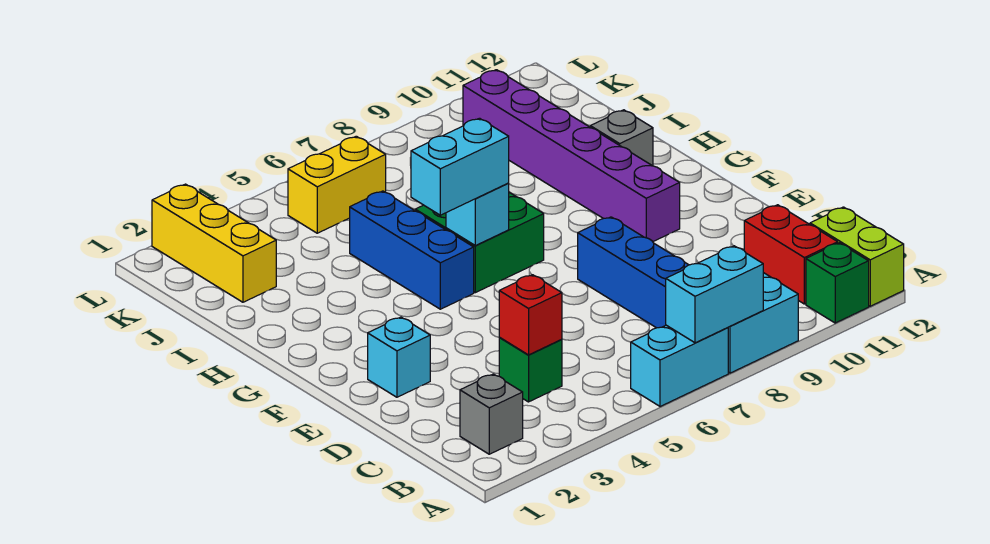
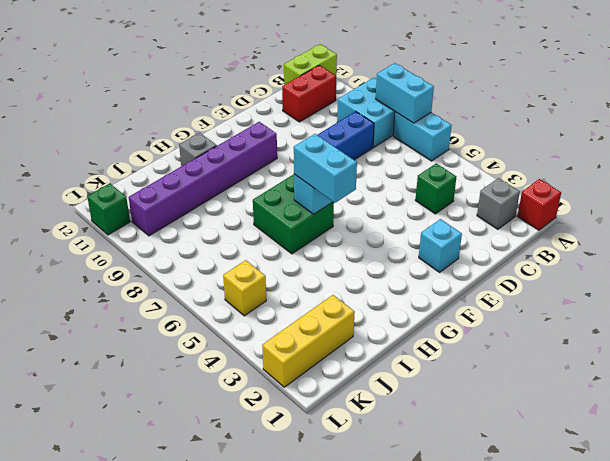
green 1x1 brick [806,243,869,323] -> green 1x1 brick moved to [87,183,130,235]
red 1x1 brick [499,275,562,355] -> red 1x1 brick moved to [517,179,561,230]
blue 1x3 brick [350,191,474,309] -> none
yellow 1x2 brick [288,136,386,233] -> yellow 1x1 brick [223,260,266,316]

